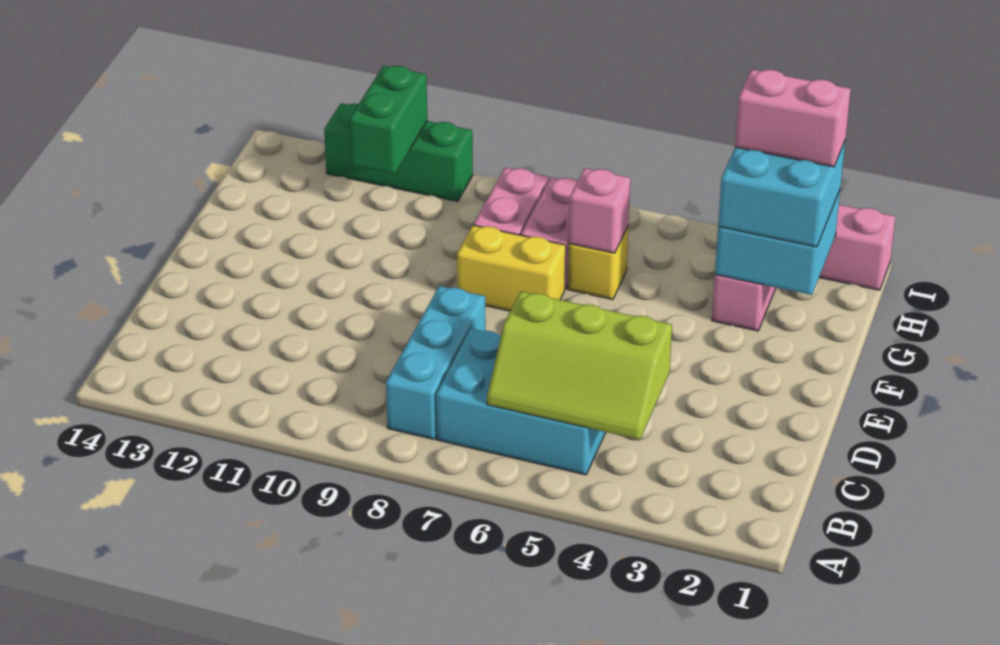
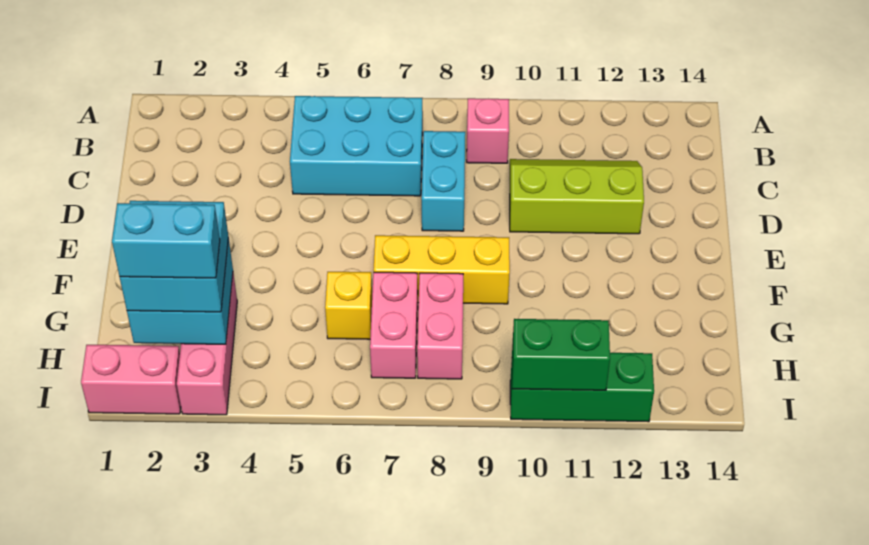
lime 2x3 slope [487,292,672,440] -> lime 2x3 slope moved to [510,159,644,234]
cyan 1x3 brick [386,286,485,439] -> cyan 1x2 brick [422,131,465,231]
yellow 1x2 brick [457,225,566,311] -> yellow 1x3 brick [374,235,510,304]
pink 1x1 brick [569,168,630,253] -> pink 1x1 brick moved to [467,98,509,163]
pink 1x2 brick [735,70,851,167] -> cyan 1x2 brick [112,203,220,278]
green 1x2 brick [350,66,427,174] -> green 1x2 brick turned to [512,319,610,390]

